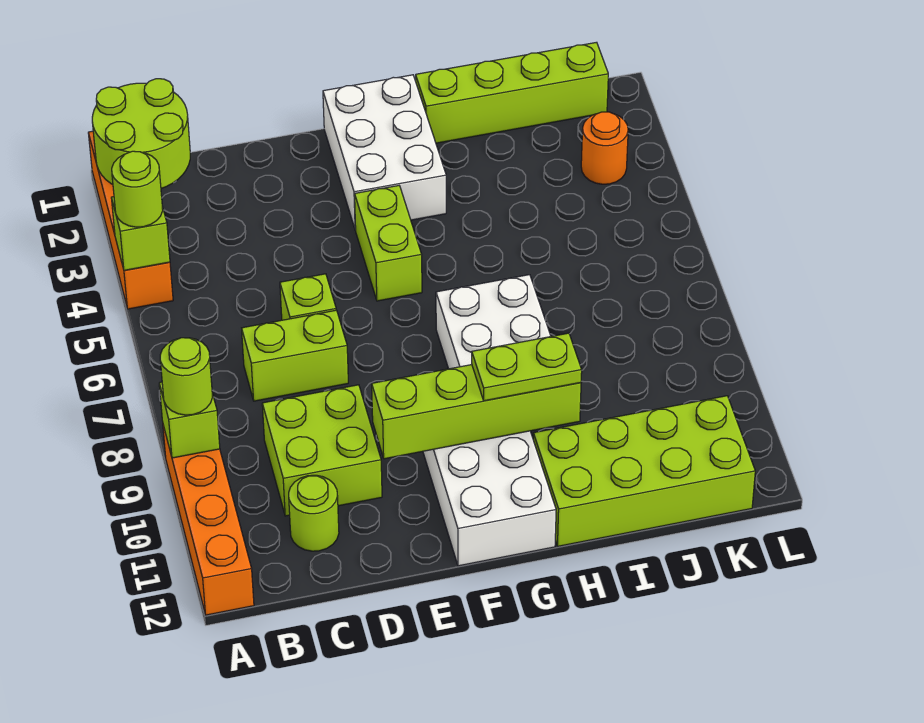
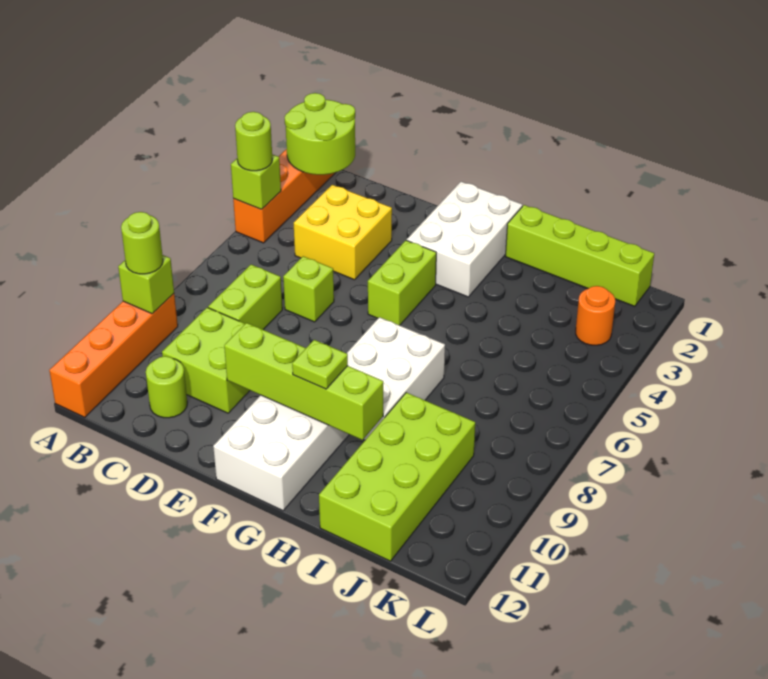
none -> yellow 2x2 brick [294,185,392,280]
lime 1x2 brick [242,310,348,401] -> lime 1x2 brick turned to [208,265,282,330]
lime 1x2 plate [472,333,582,401] -> lime 1x1 plate [292,340,348,389]
lime 2x4 brick [533,396,755,546] -> lime 2x4 brick turned to [319,393,475,561]

